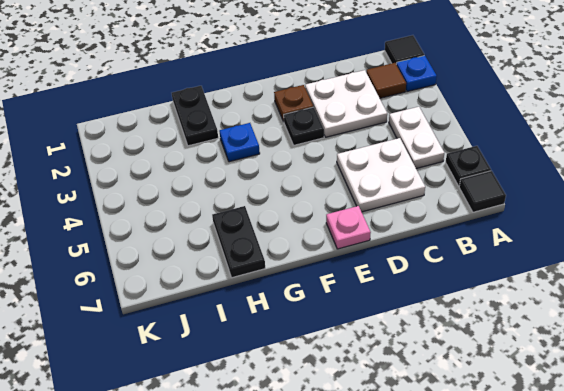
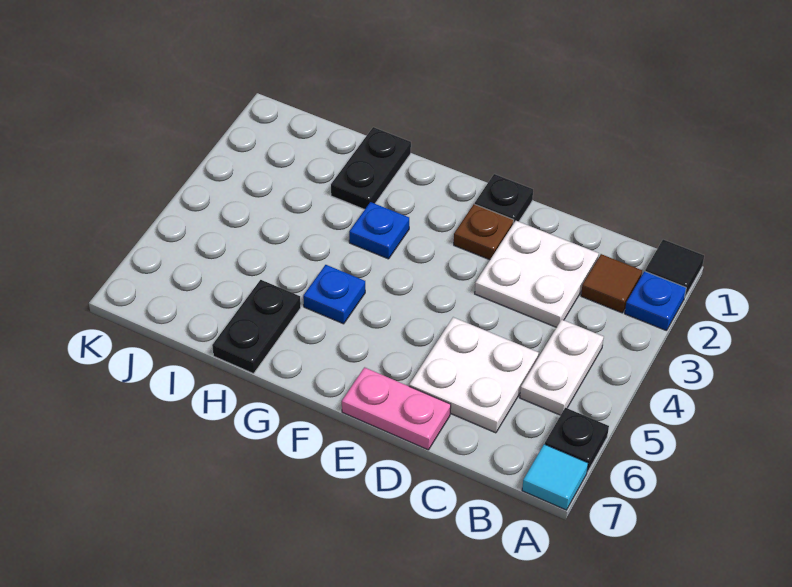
black 1x1 tile [459,171,506,212] -> cyan 1x1 tile [522,444,588,510]
black 1x1 plate [284,107,324,145] -> black 1x1 plate moved to [475,174,533,224]
pink 1x1 plate [326,206,371,249] -> pink 1x2 plate [342,367,451,450]
none -> blue 1x1 plate [303,265,365,324]

